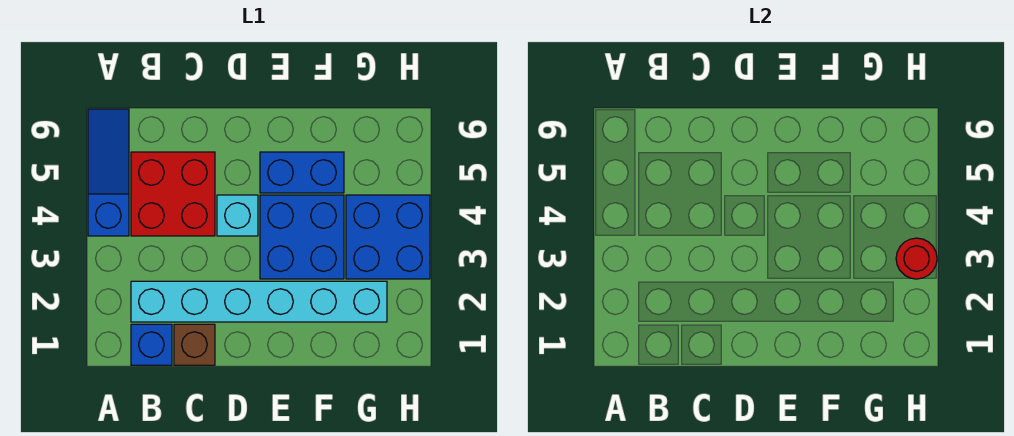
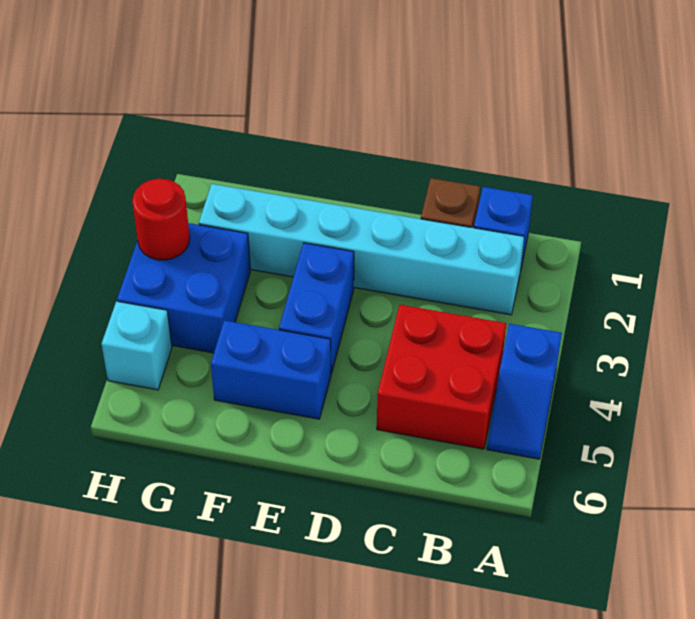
blue 1x3 slope [88,109,129,236] -> blue 1x2 slope [487,324,562,459]
cyan 1x1 brick [217,195,258,236] -> cyan 1x1 brick moved to [101,301,172,390]
blue 2x2 brick [260,195,344,279] -> blue 1x2 brick [279,243,354,374]

